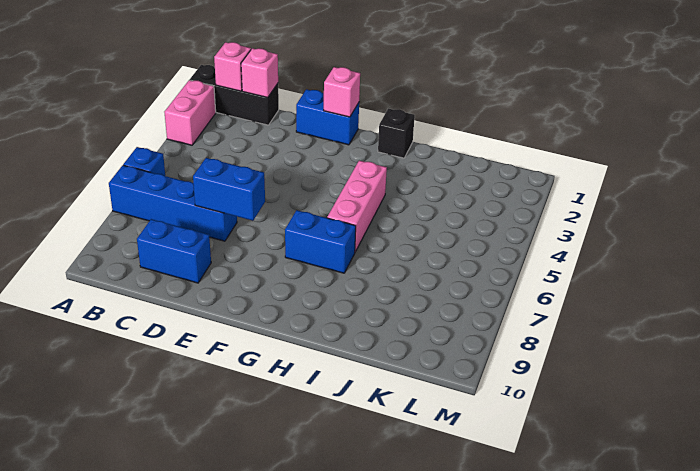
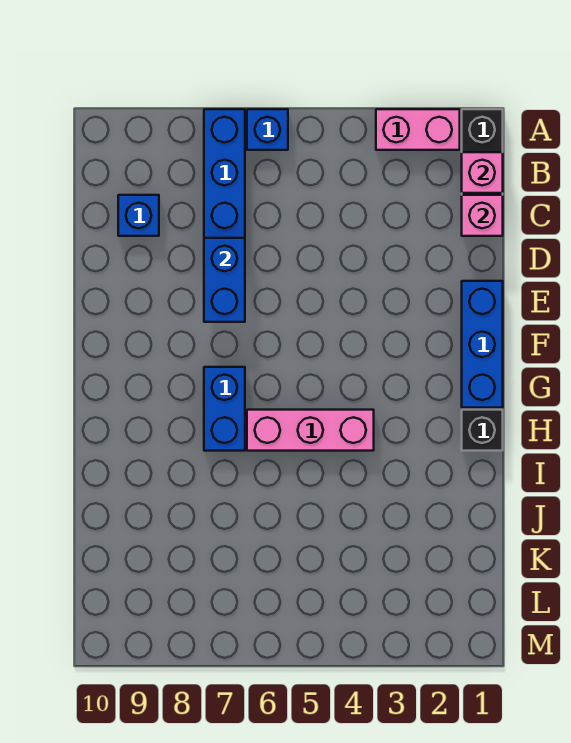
blue 1x2 brick [137,219,211,283] -> blue 1x1 brick [118,195,159,236]
blue 1x2 brick [296,89,359,145] -> blue 1x3 brick [462,281,503,408]
pink 1x1 brick [324,67,360,117] -> none

